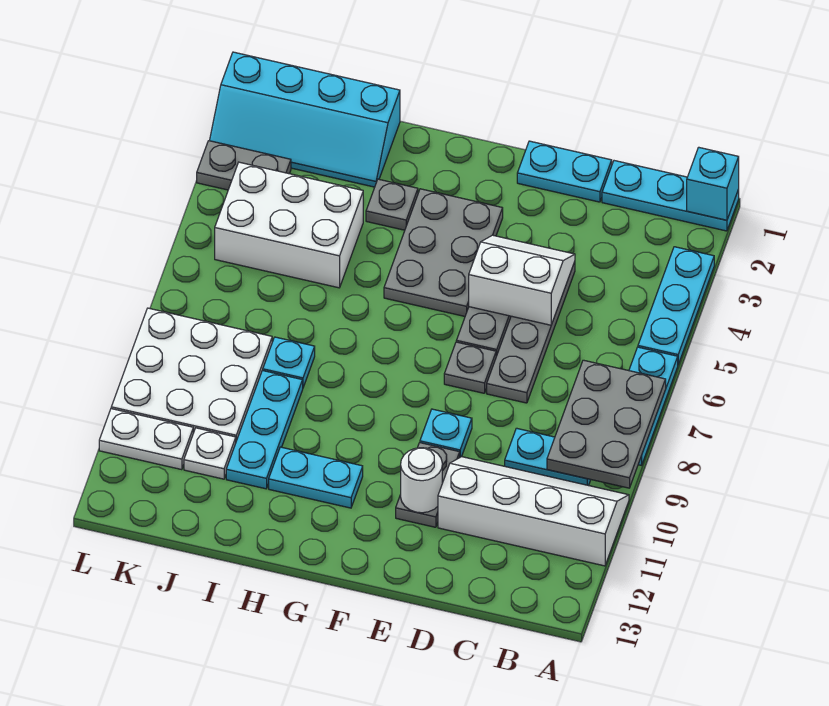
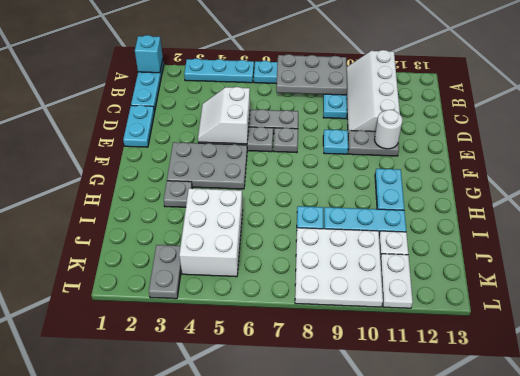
cyan 2x4 slope [210,52,400,187] -> none

